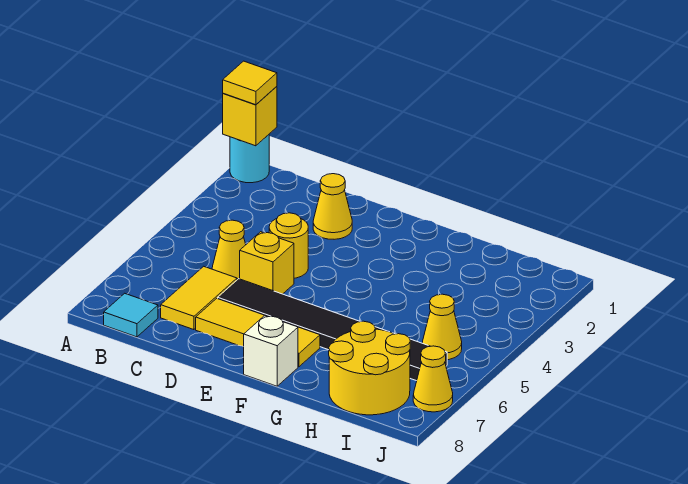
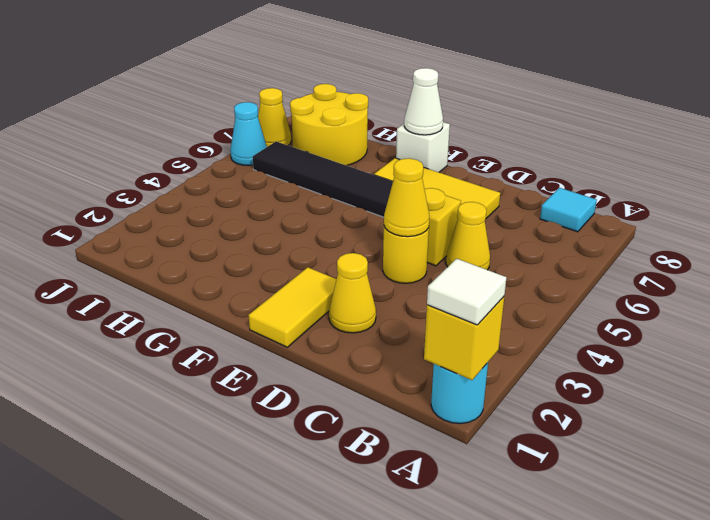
yellow 1x1 tile [223,61,277,105] -> white 1x1 tile [427,259,507,325]
yellow 1x2 tile [161,266,237,330] -> yellow 1x2 tile moved to [249,267,336,347]
none -> white 1x1 cone [404,68,443,135]
yellow 1x1 cone [423,294,462,360] -> yellow 1x1 cone moved to [384,158,430,237]
none -> cyan 1x1 cone [230,102,267,166]

